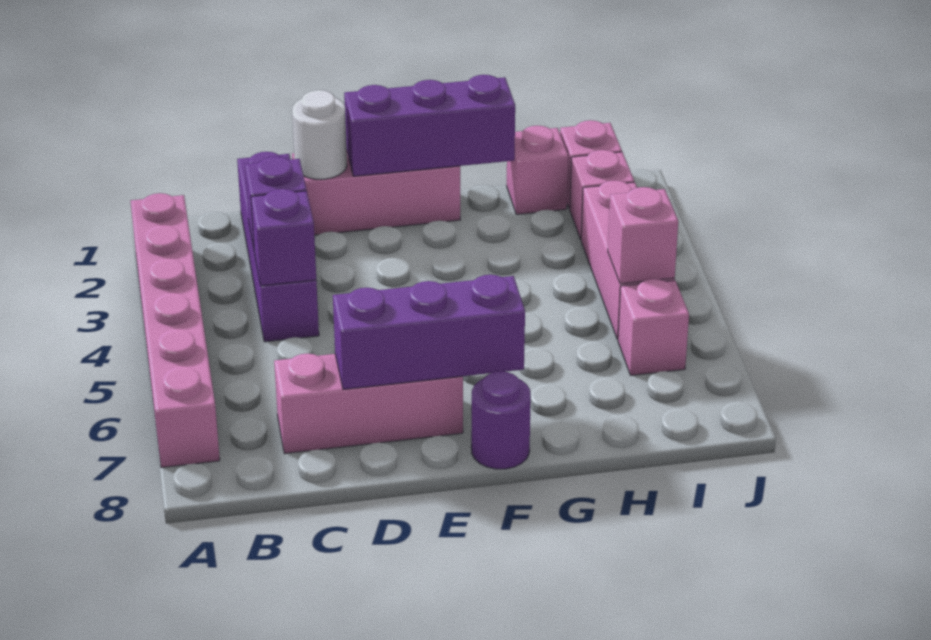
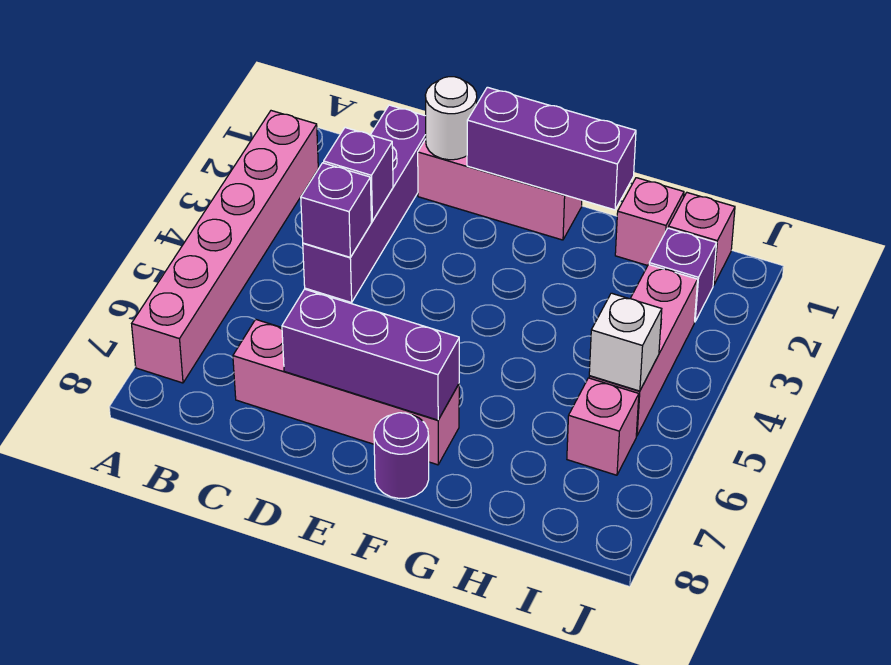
pink 1x3 brick [274,354,463,454] -> pink 1x4 brick [233,319,459,465]
pink 1x1 brick [570,150,634,239] -> purple 1x1 brick [649,228,716,321]
pink 1x1 brick [608,187,678,284] -> white 1x1 brick [589,293,662,391]

